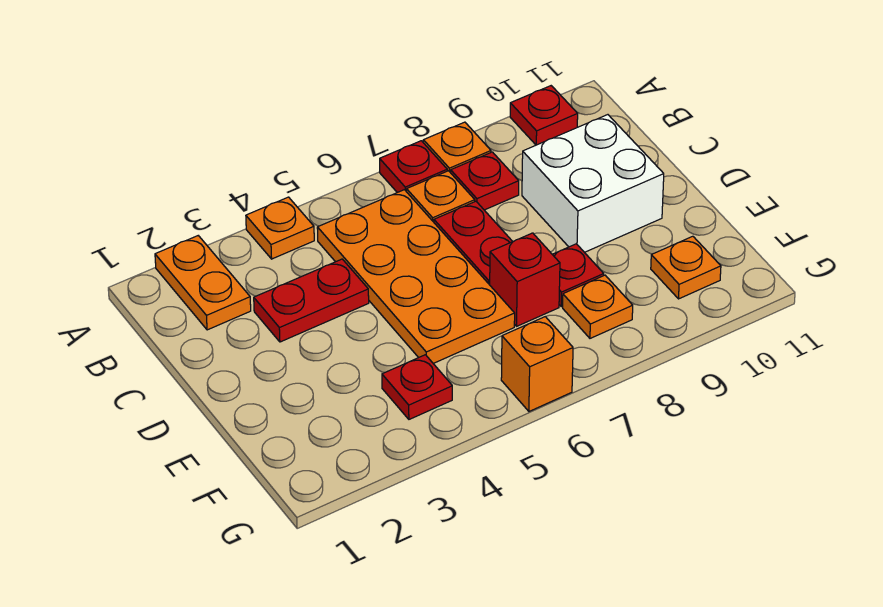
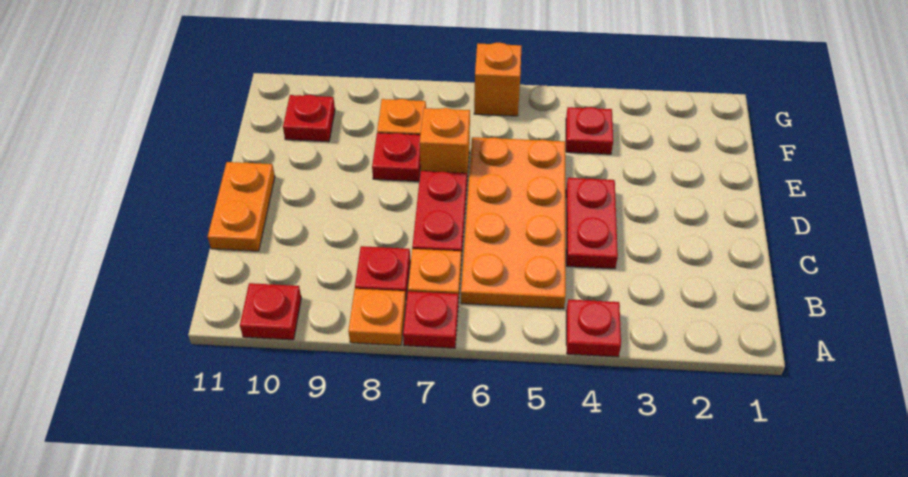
orange 1x2 plate [155,236,251,330] -> orange 1x2 plate moved to [208,162,275,251]
orange 1x1 plate [246,197,314,259] -> red 1x1 plate [566,299,621,357]
red 1x2 plate [254,259,369,342] -> red 1x2 plate turned to [566,178,618,269]
white 2x2 brick [522,115,664,252] -> none
red 1x1 brick [490,233,560,326] -> orange 1x1 brick [420,108,470,177]
orange 1x1 plate [651,236,721,299] -> red 1x1 plate [283,95,335,142]

